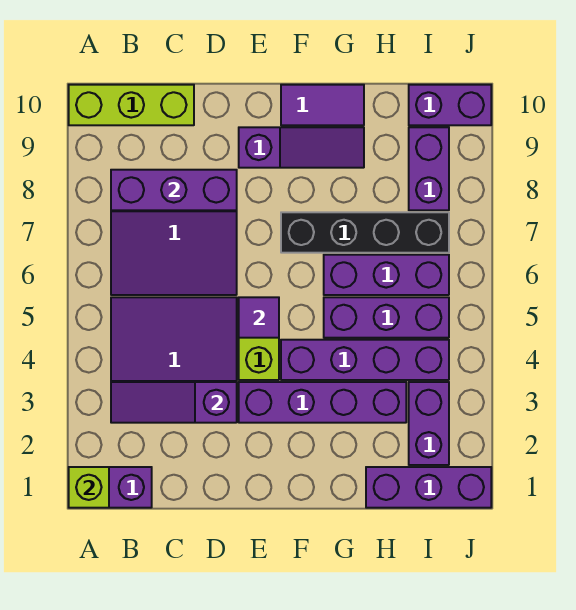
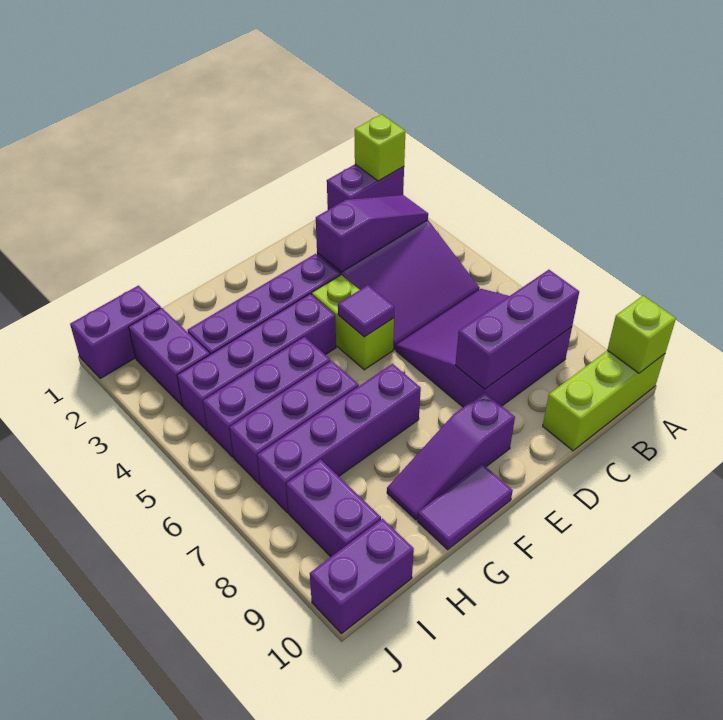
none -> lime 1x1 brick [607,296,676,373]
black 1x4 brick [281,212,449,253] -> purple 1x4 brick [257,364,421,513]
purple 1x3 brick [366,467,491,508] -> purple 1x2 brick [70,286,161,379]

